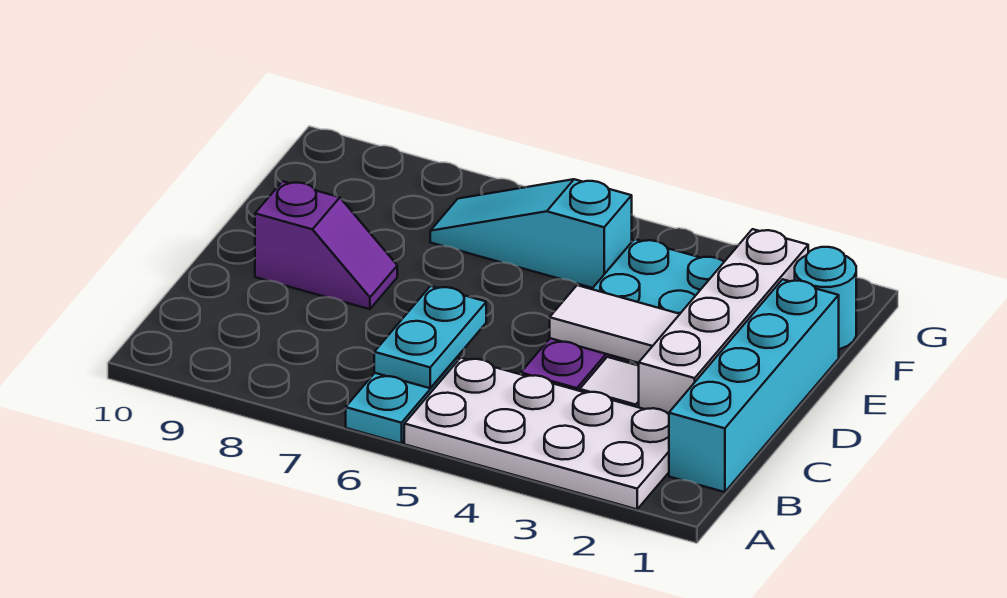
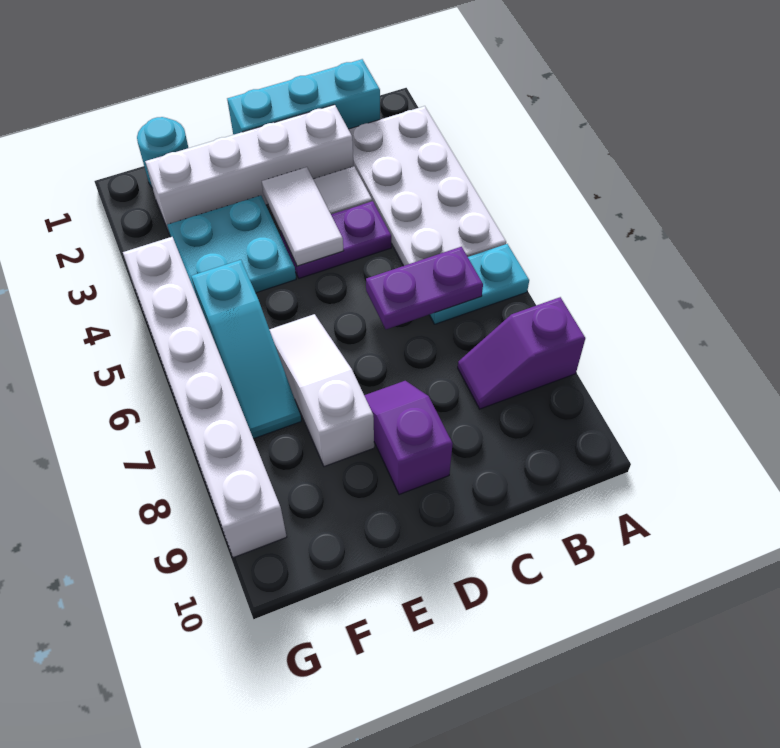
none -> purple 1x2 slope [458,297,585,409]
cyan 1x4 brick [669,279,839,492] -> cyan 1x3 brick [227,59,380,135]
cyan 1x2 plate [374,286,486,388] -> purple 1x2 plate [366,247,483,329]
none -> white 1x3 slope [269,314,374,467]
none -> white 1x6 brick [123,237,287,558]

